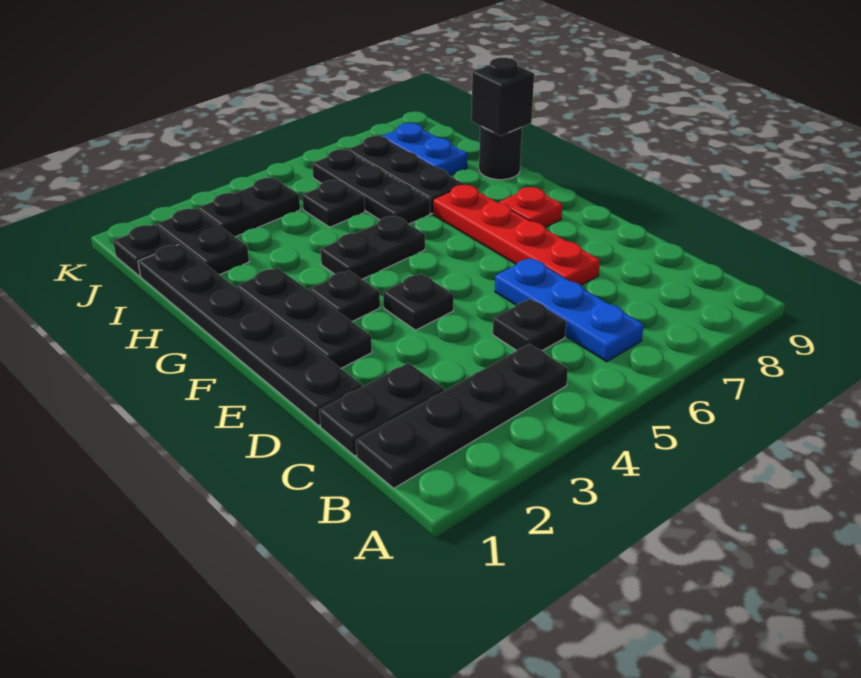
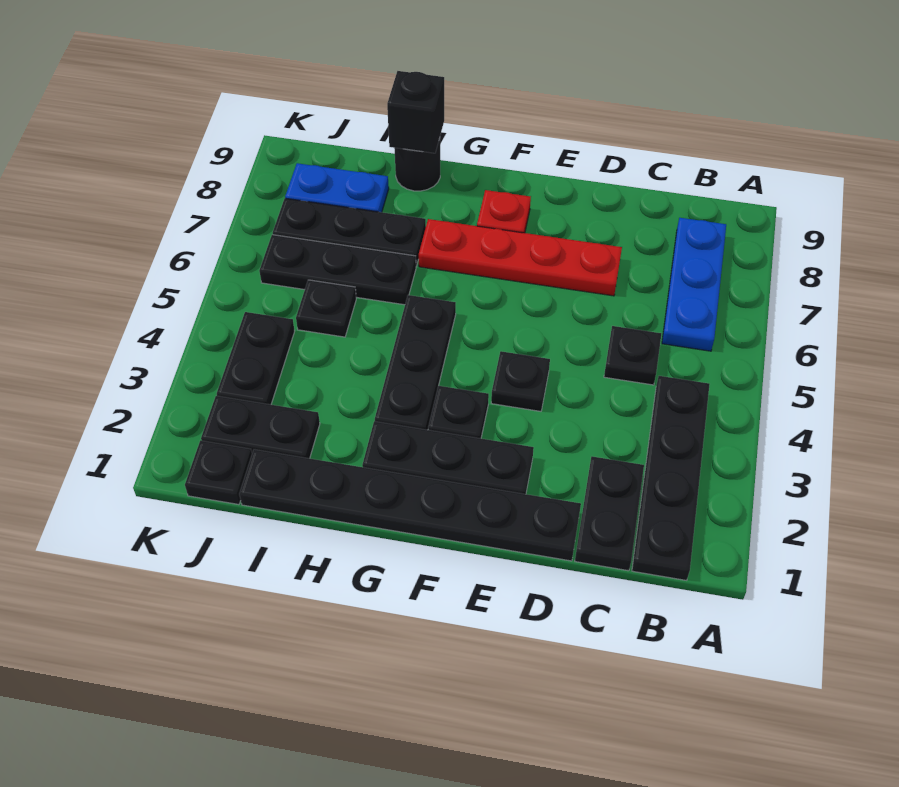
blue 1x3 plate [495,258,644,362] -> blue 1x3 plate turned to [662,218,726,351]
black 1x2 plate [320,216,425,279] -> black 1x3 plate [375,295,456,430]

